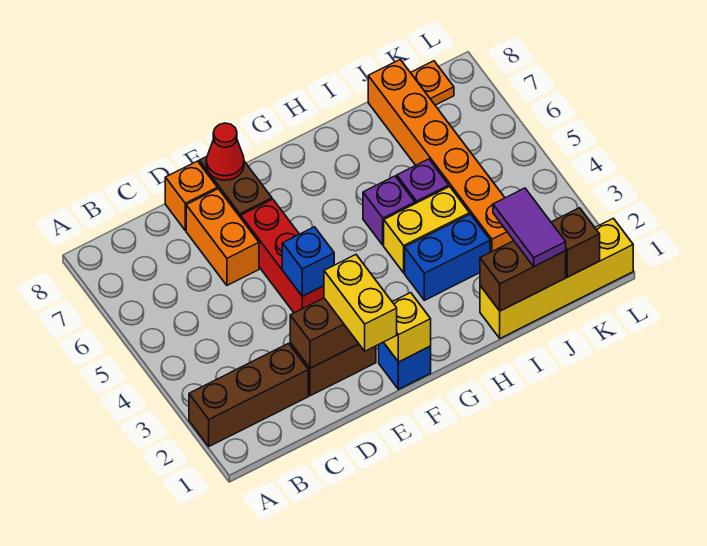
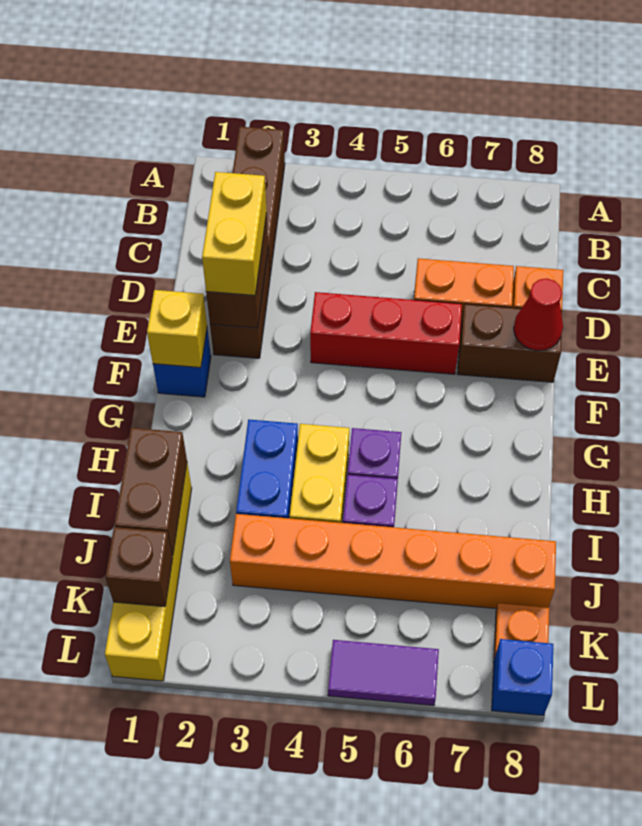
yellow 1x2 brick [324,255,397,351] -> yellow 1x2 brick turned to [202,172,267,295]
blue 1x1 brick [282,227,334,296] -> blue 1x1 brick moved to [492,639,553,716]
purple 1x2 tile [493,188,566,266] -> purple 1x2 tile moved to [328,640,439,706]

